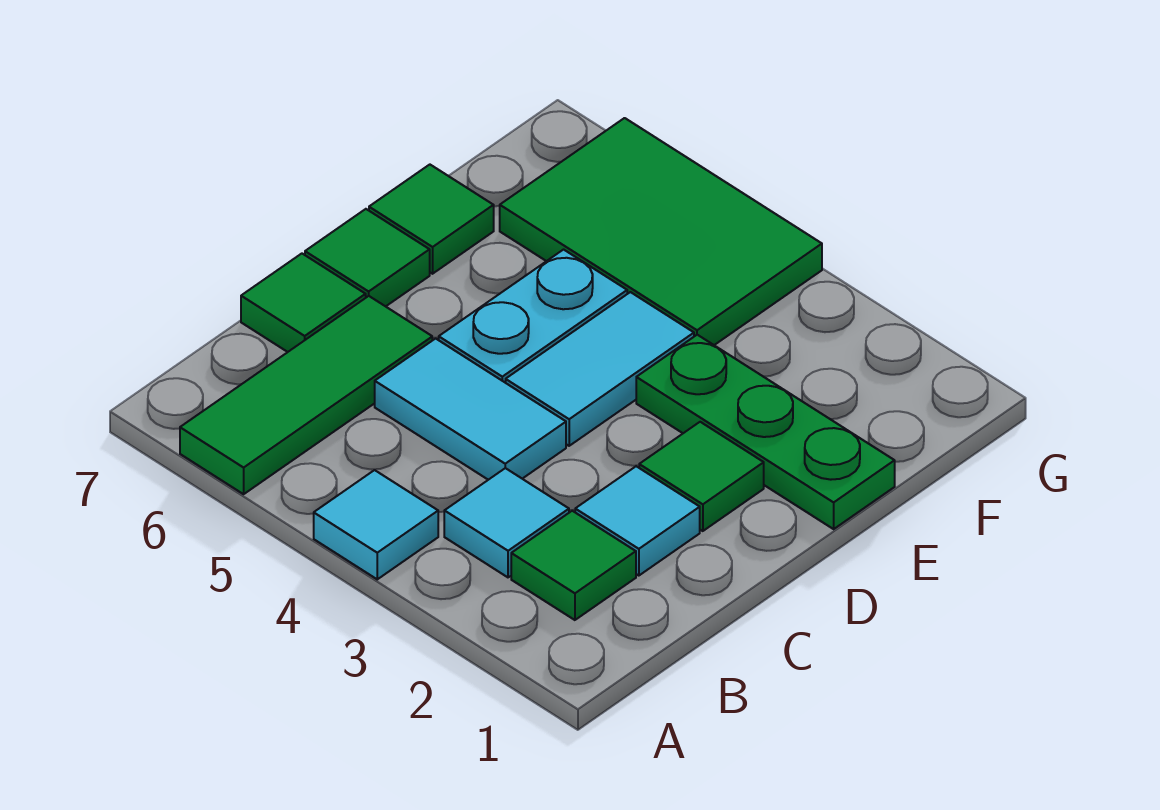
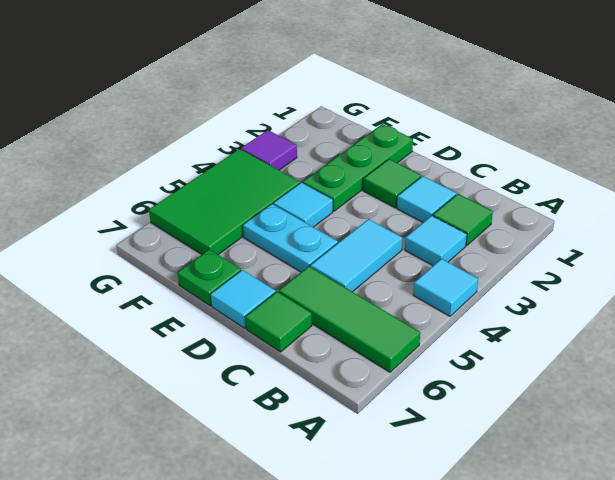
cyan 1x2 tile [506,292,694,446] -> cyan 1x1 tile [274,183,333,227]
green 1x1 tile [305,209,430,306] -> cyan 1x1 tile [211,270,276,328]
green 1x1 tile [369,165,494,274] -> green 1x1 plate [177,249,241,306]
none -> purple 1x1 tile [241,130,297,170]

